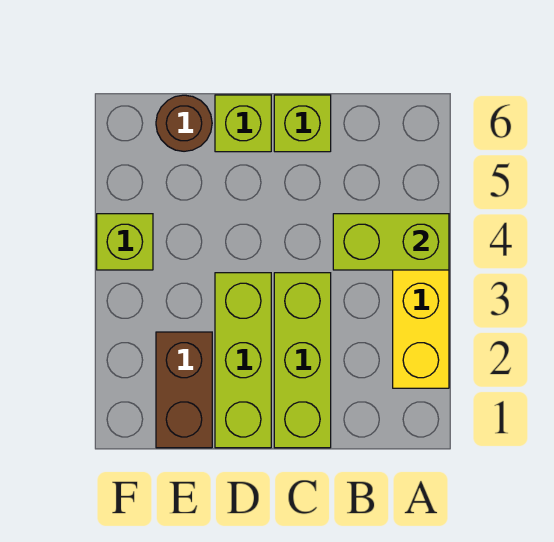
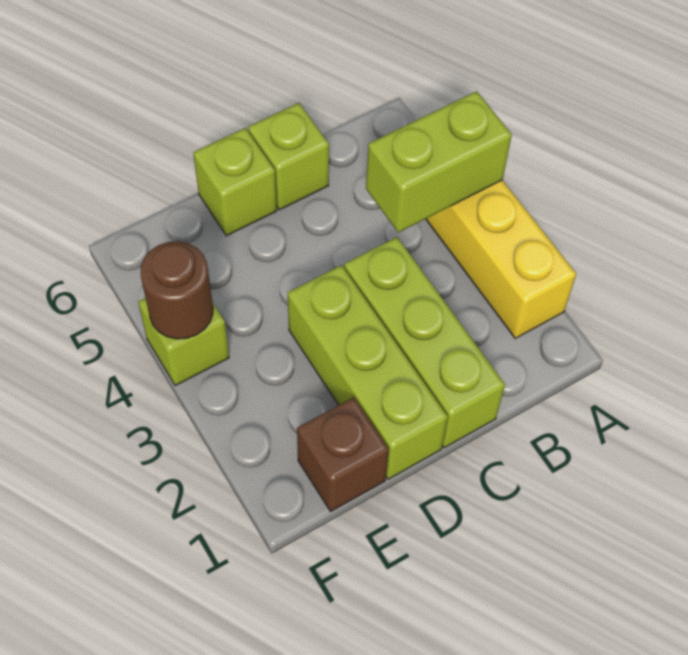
brown 1x2 brick [156,332,212,448] -> brown 1x1 brick [297,397,389,511]
brown 1x1 round brick [156,95,212,151] -> brown 1x1 round brick moved to [141,241,213,339]

